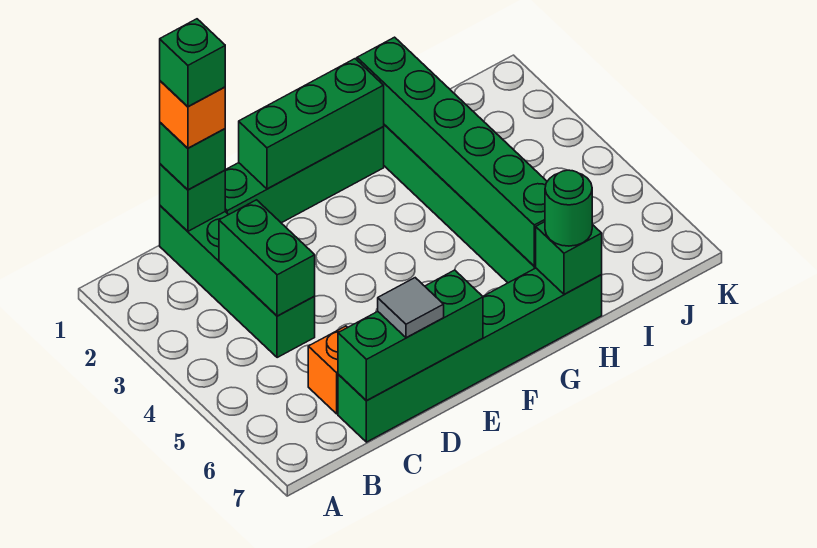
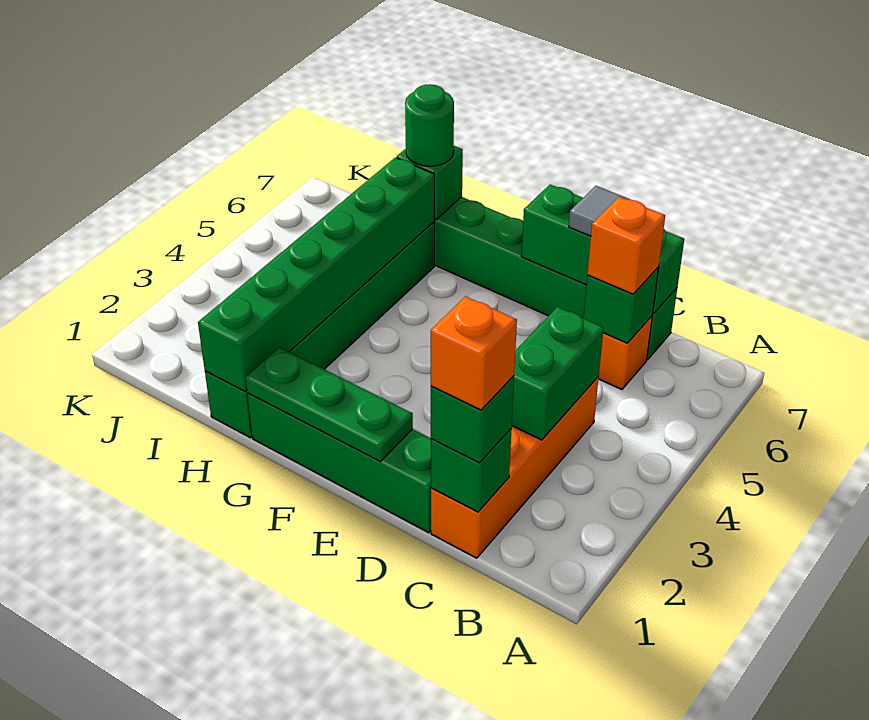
green 1x4 brick [160,206,315,358] -> orange 1x4 brick [431,377,599,558]
green 1x1 brick [160,19,225,106] -> green 1x1 brick moved to [584,267,659,343]
none -> orange 1x1 brick [587,197,665,294]
green 1x3 brick [239,59,384,189] -> green 1x3 plate [245,347,413,462]

